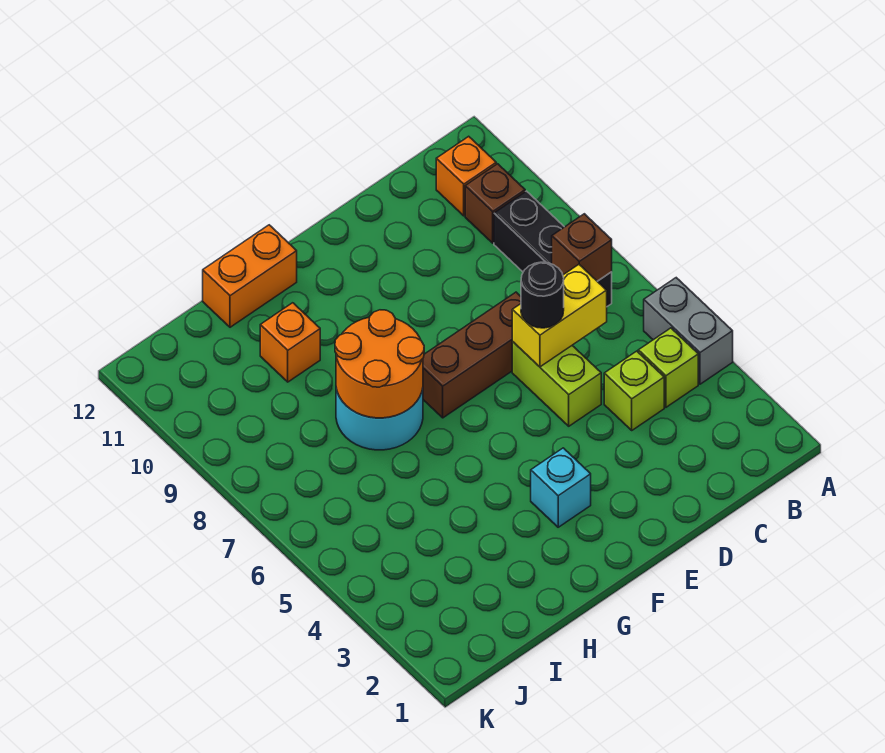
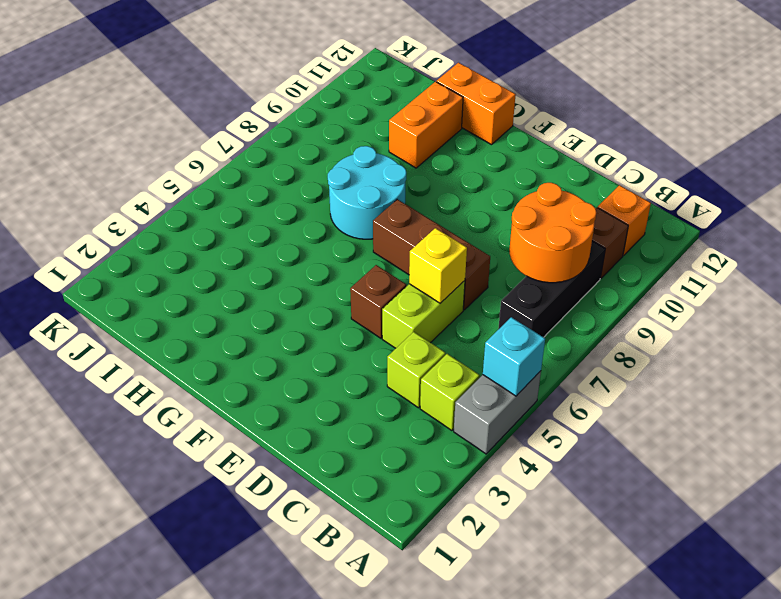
brown 1x1 brick [552,214,612,281] -> brown 1x1 brick moved to [350,265,406,338]
yellow 1x2 brick [512,265,607,367] -> yellow 1x1 brick [409,228,467,303]
black 1x1 round brick [521,262,564,328] -> none
cyan 1x1 brick [531,448,591,527] -> cyan 1x1 brick moved to [483,317,545,396]
orange 2x2 round brick [335,310,424,418] -> orange 2x2 round brick moved to [509,183,596,283]
orange 1x1 brick [260,303,320,382] -> orange 1x2 brick [389,82,463,168]

